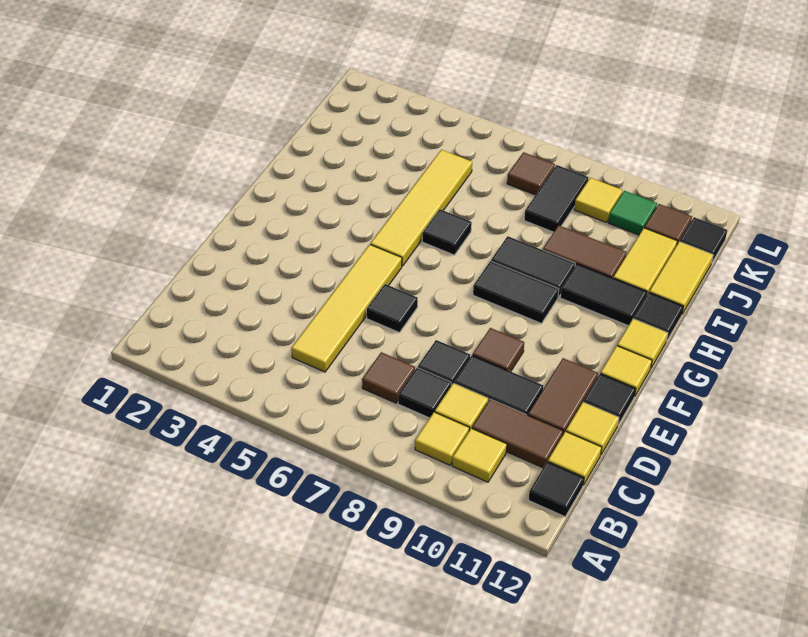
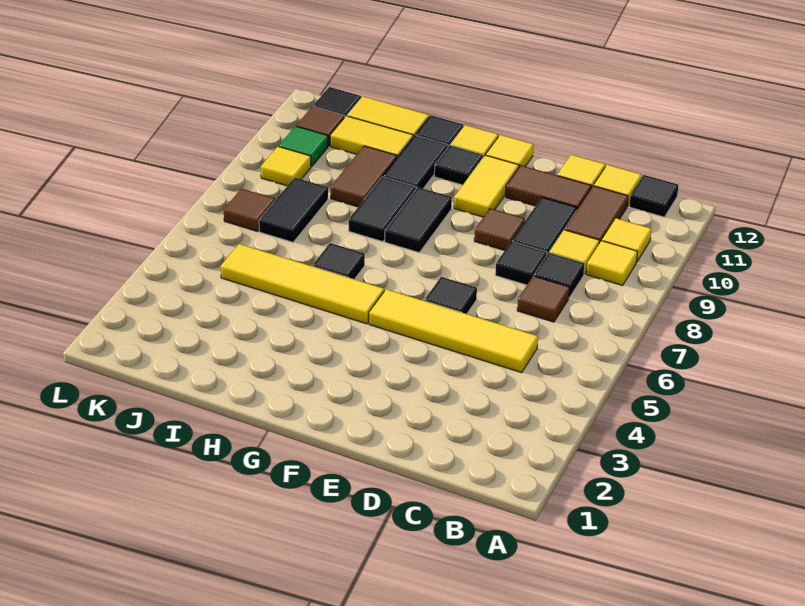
black 1x1 tile [584,374,636,425] -> black 1x1 tile moved to [434,145,483,185]
none -> yellow 1x2 tile [454,155,519,217]
black 1x2 tile [524,165,589,232] -> black 1x2 tile turned to [259,178,328,242]

